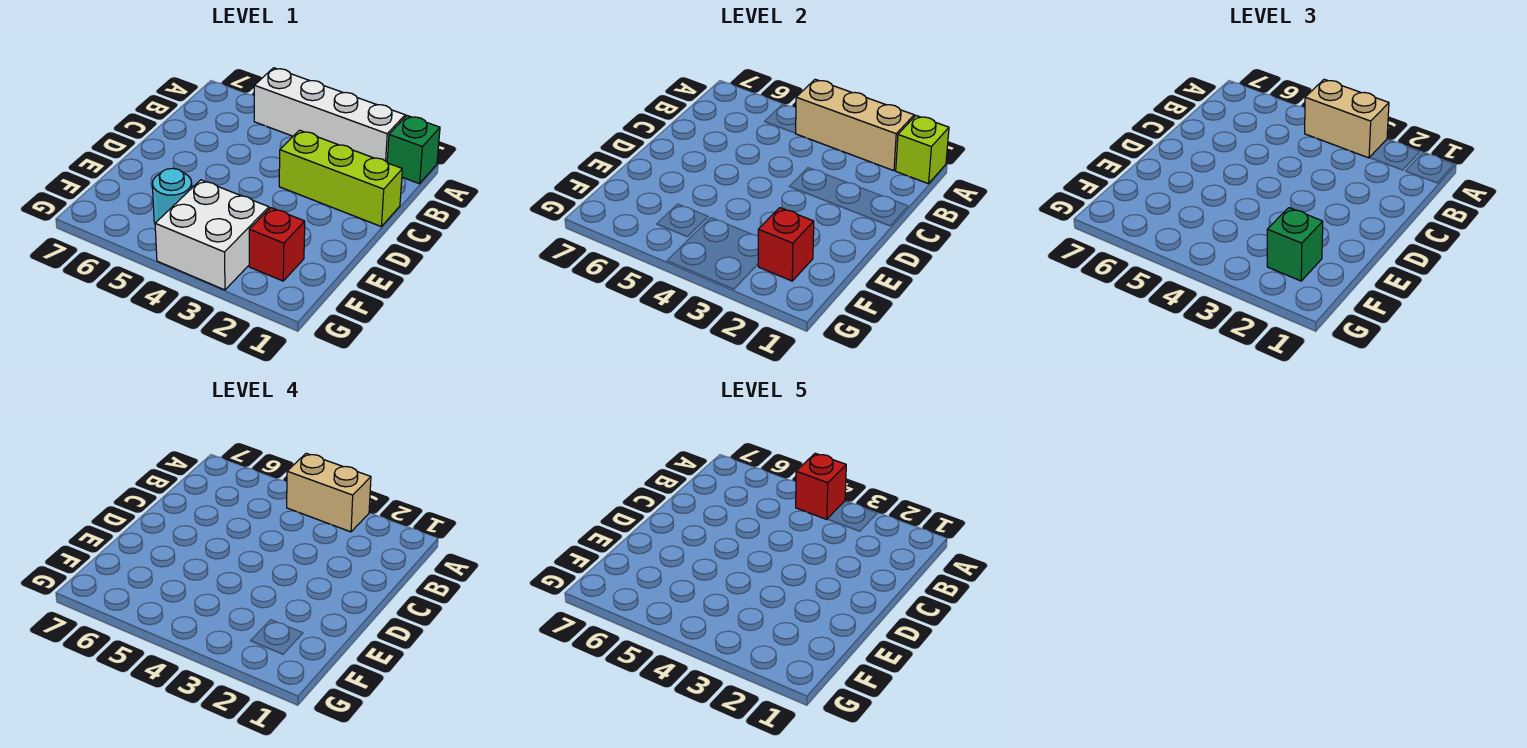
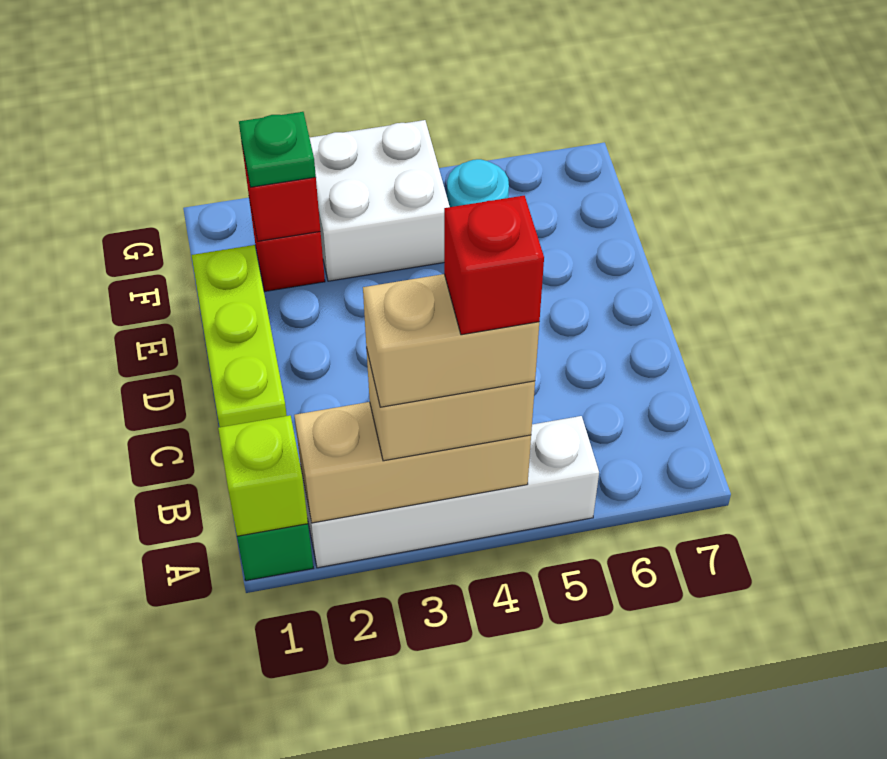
lime 1x3 brick [279,130,402,226] -> lime 1x3 brick turned to [192,245,287,427]
green 1x1 brick [1267,208,1323,281] -> green 1x1 plate [239,112,316,187]

